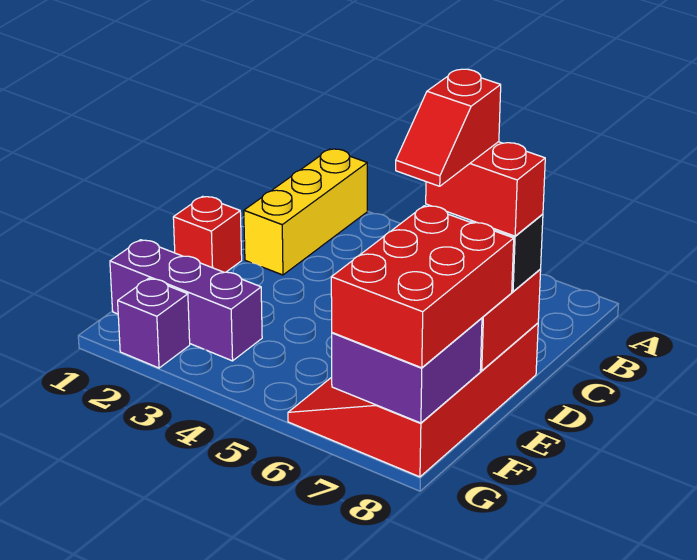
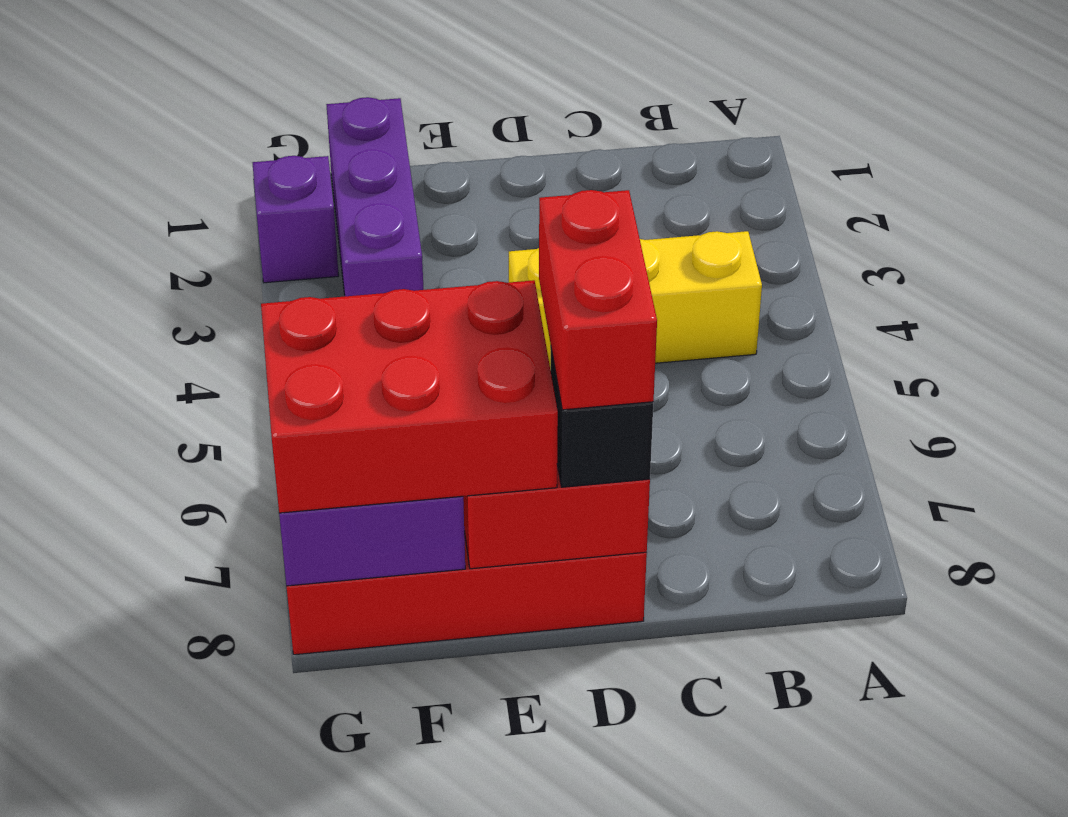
yellow 1x3 brick [244,149,367,275] -> yellow 1x3 brick moved to [509,231,762,370]
red 1x1 brick [173,196,242,272] -> none
red 1x2 slope [396,69,501,186] -> none

